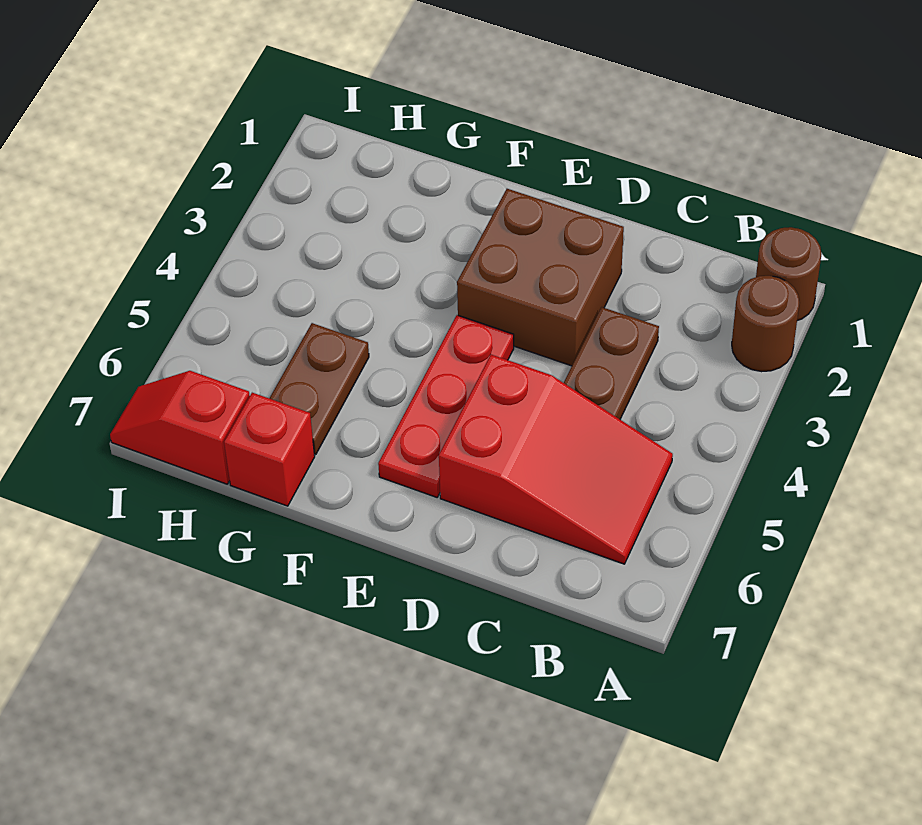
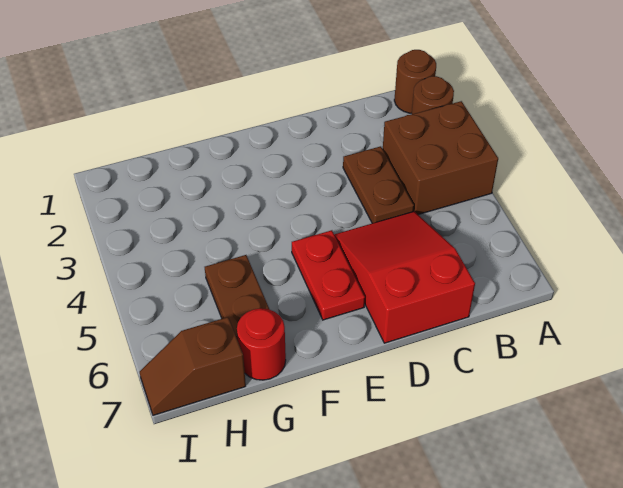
red 2x3 slope [439,355,673,564] -> red 2x3 slope turned to [334,212,475,343]
brown 2x2 brick [457,189,624,366] -> brown 2x2 brick moved to [383,101,498,215]
red 1x3 plate [378,315,514,497] -> red 1x2 plate [292,230,365,320]
red 1x1 brick [224,393,315,506] -> red 1x1 round brick [237,308,286,380]
red 1x2 slope [110,371,250,484] -> brown 1x2 slope [140,317,246,415]

